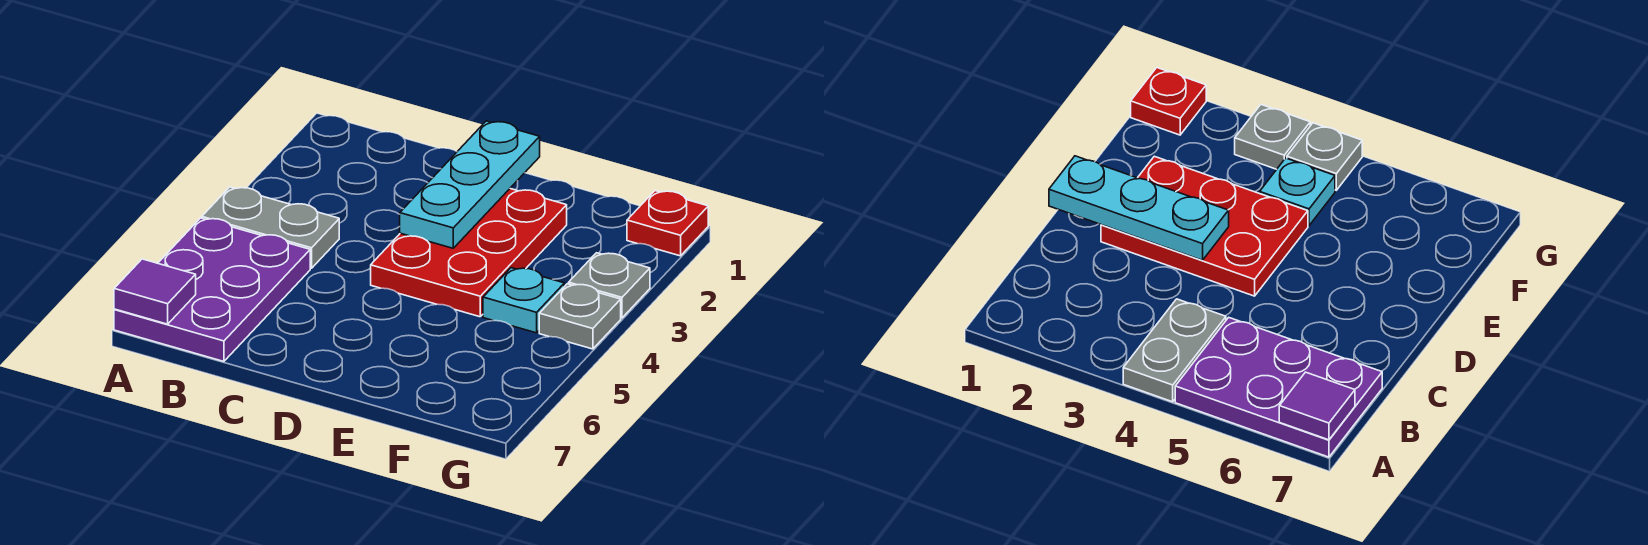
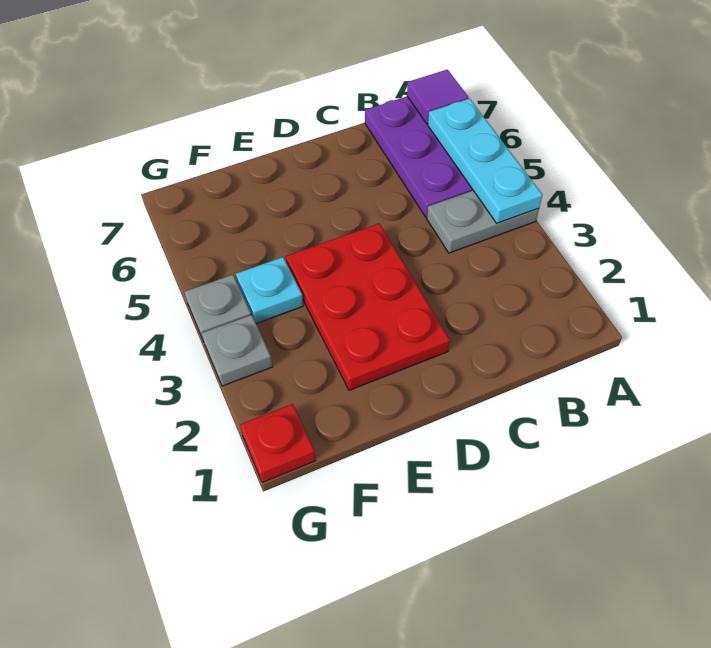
cyan 1x3 plate [400,121,540,248] -> cyan 1x3 plate moved to [428,99,542,223]

